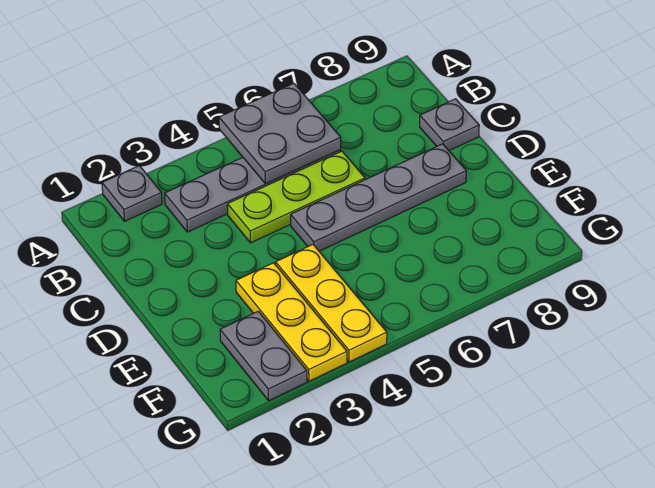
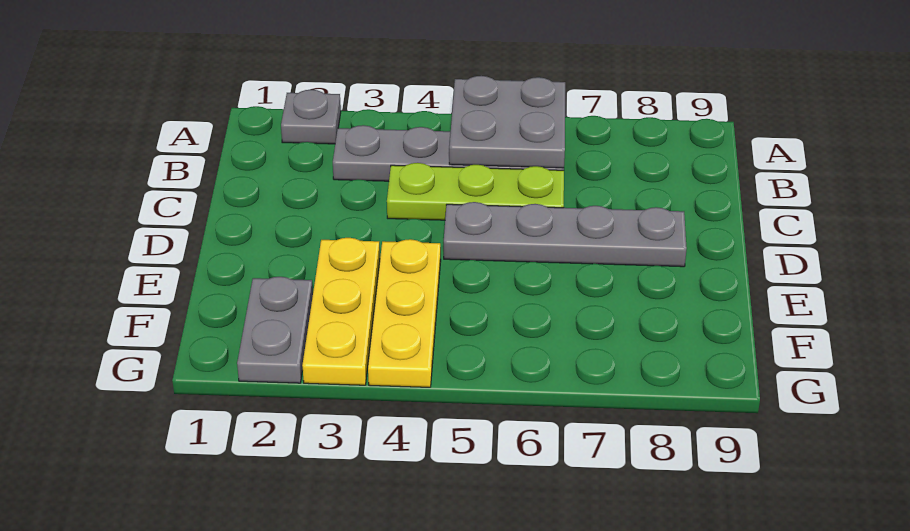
grey 1x1 plate [420,99,479,151] -> none

